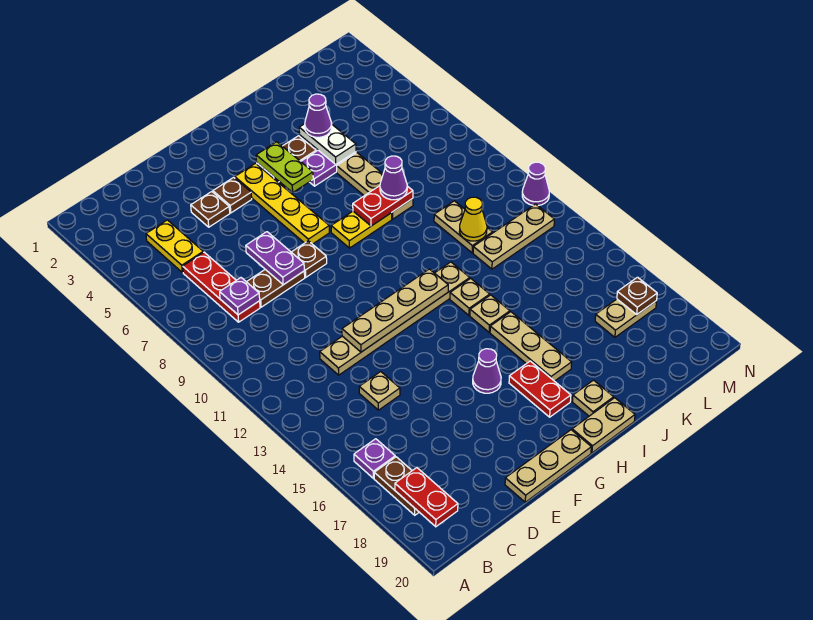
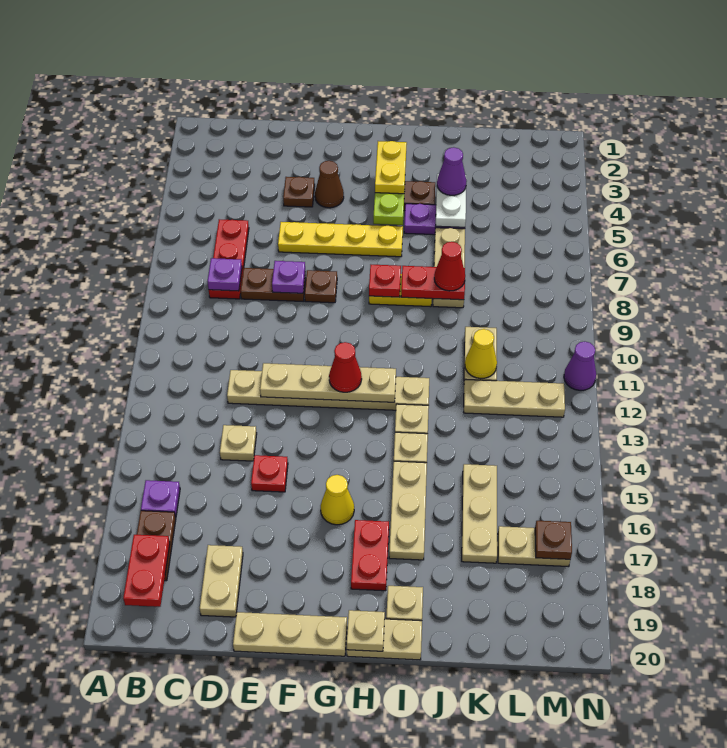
yellow 1x2 plate [146,220,203,272] -> yellow 1x2 plate moved to [375,141,407,194]
none -> tan 1x2 plate [200,545,243,617]
purple 1x2 plate [246,232,304,285] -> purple 1x1 plate [272,261,305,293]
none -> red 1x1 plate [251,455,288,492]
brown 1x1 plate [213,177,252,213] -> brown 1x1 cone [315,161,344,208]
yellow 1x4 plate [235,163,329,244] -> yellow 1x4 plate turned to [278,222,403,257]
none -> red 1x1 cone [329,342,362,392]
purple 1x1 cone [473,349,501,393] -> yellow 1x1 cone [321,475,354,525]
none -> red 1x1 plate [369,265,401,297]
none -> tan 1x1 plate [347,610,385,651]
purple 1x1 cone [380,156,407,200] -> red 1x1 cone [434,242,465,291]
none -> tan 1x3 plate [462,464,497,563]

